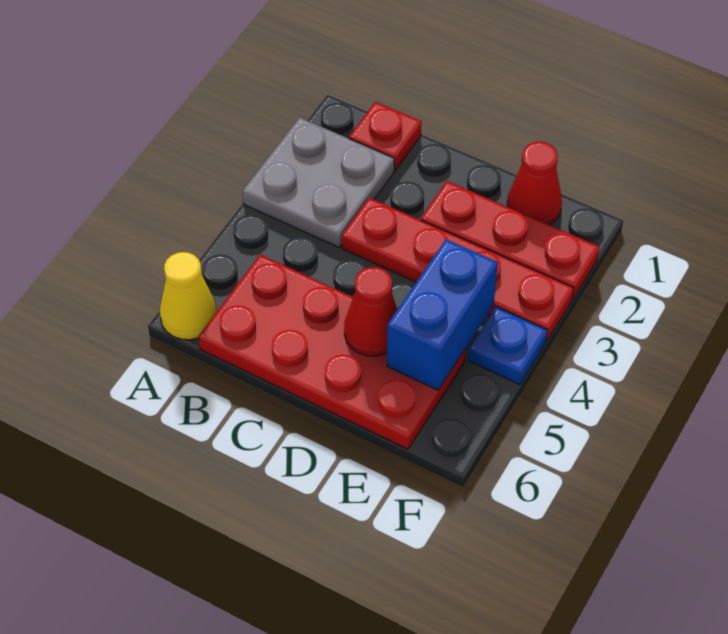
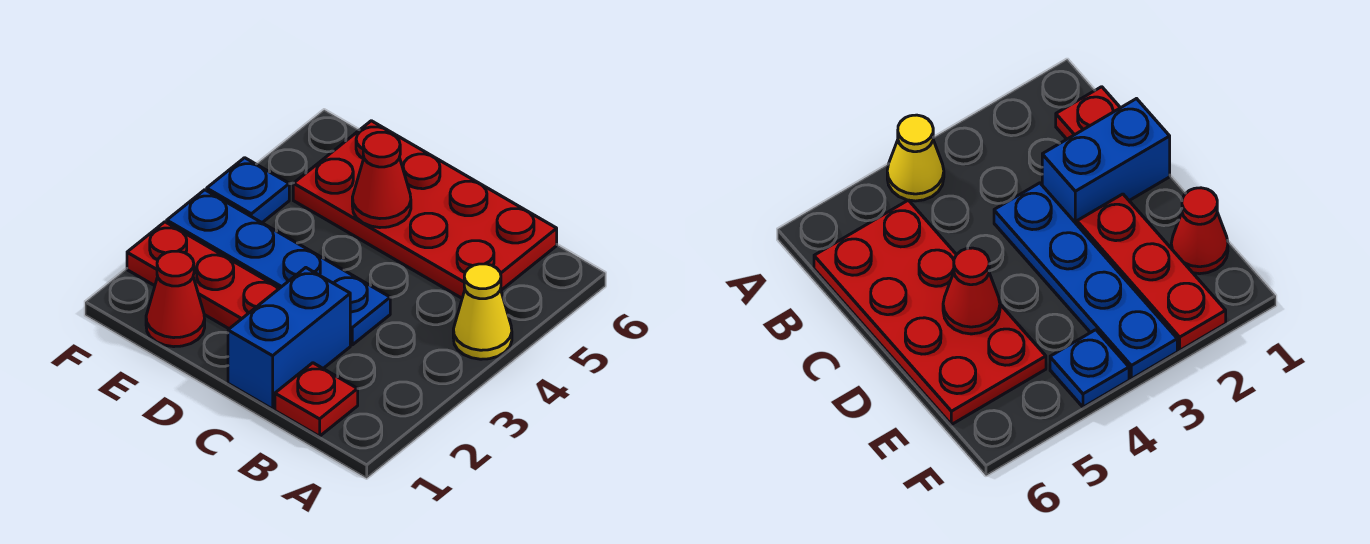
grey 2x2 plate [242,117,394,248] -> none
yellow 1x1 cone [160,252,217,340] -> yellow 1x1 cone moved to [453,264,512,359]
red 1x4 plate [342,198,574,341] -> blue 1x4 plate [167,190,390,345]
blue 1x2 brick [387,240,498,390] -> blue 1x2 brick moved to [228,268,350,409]

